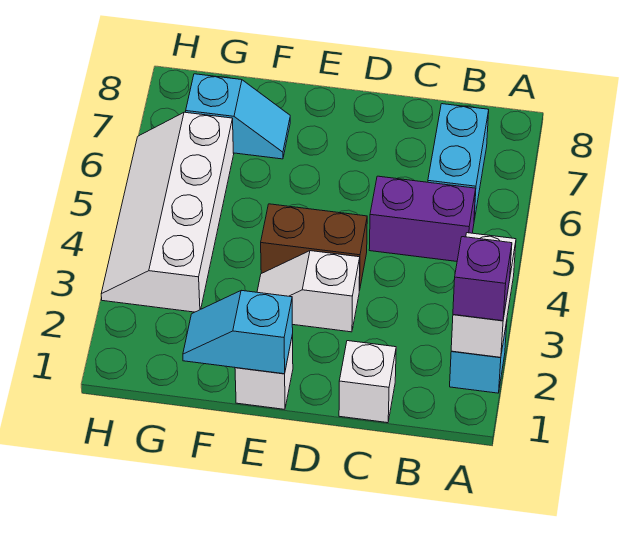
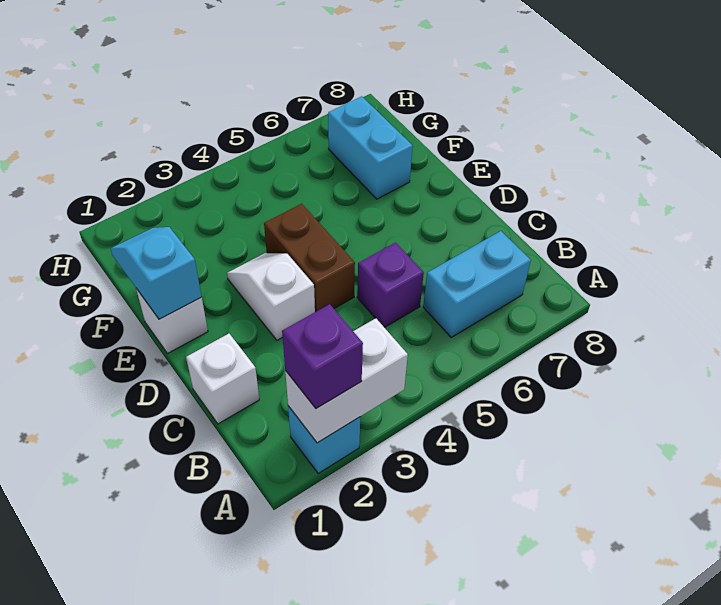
purple 1x2 brick [369,176,476,261] -> purple 1x1 brick [357,243,424,327]
cyan 1x2 slope [186,74,290,159] -> cyan 1x2 brick [328,96,413,199]
white 2x4 slope [101,112,234,312] -> none

